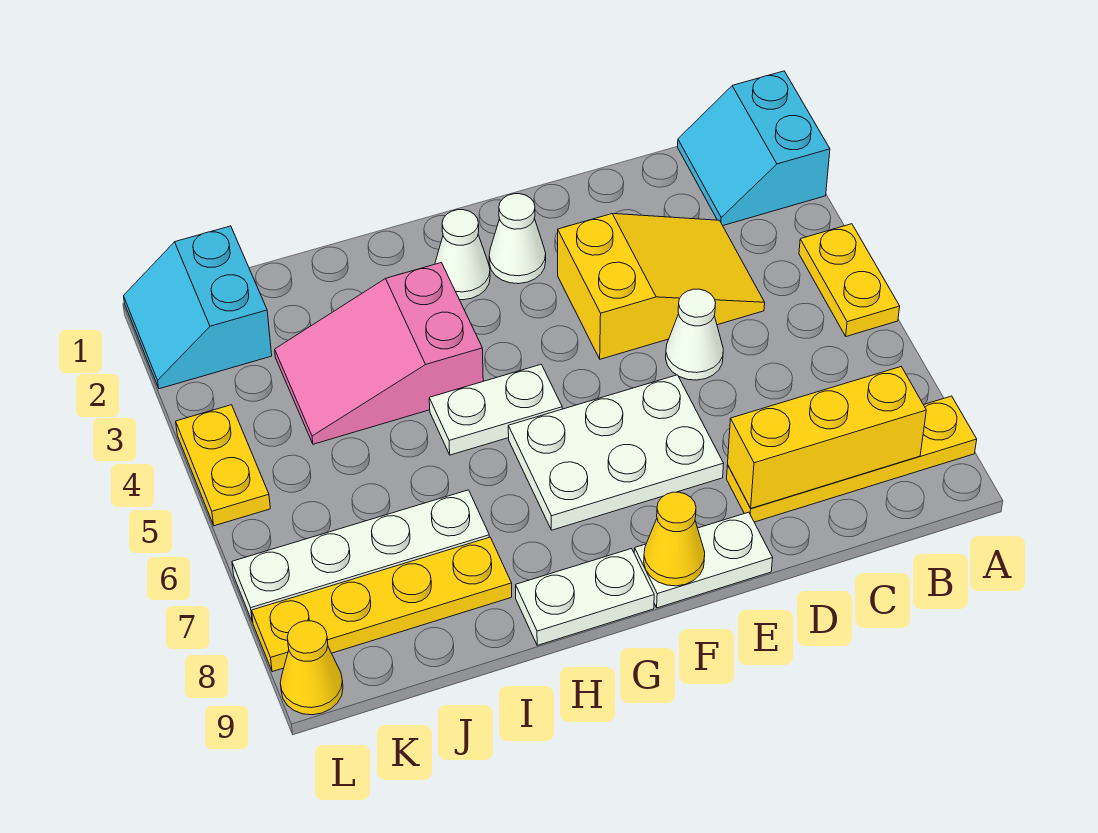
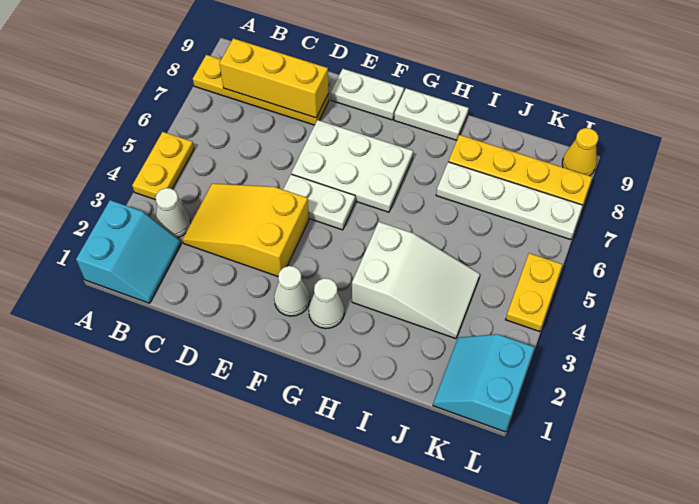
white 1x1 cone [666,289,723,380] -> white 1x1 cone moved to [155,188,191,238]
yellow 1x1 cone [644,492,705,586] -> none
white 1x2 plate [429,365,562,455] -> white 1x2 plate moved to [283,174,355,230]
pink 2x3 slope [275,263,483,444] -> white 2x3 slope [352,222,480,339]
cyan 2x2 slope [124,226,272,389] -> cyan 2x2 slope turned to [433,334,535,432]

